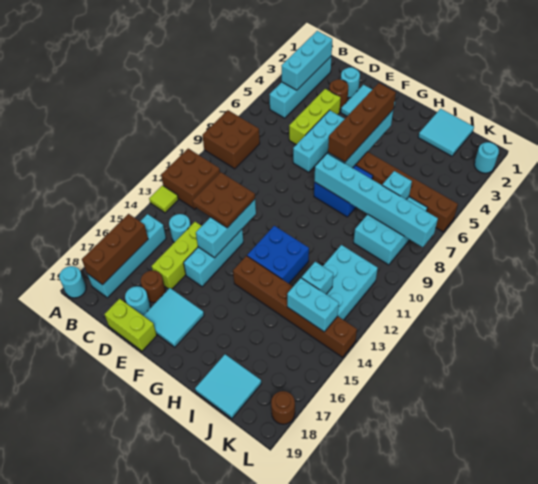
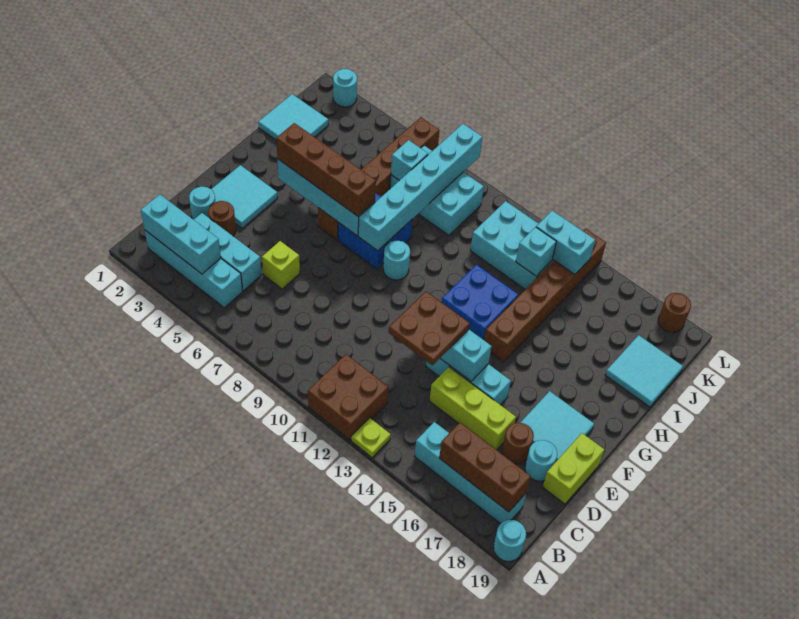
brown 2x2 brick [202,110,260,169] -> none
lime 1x1 tile [149,185,178,213] -> lime 1x1 plate [351,418,391,458]
cyan 1x1 round brick [169,214,191,242] -> cyan 1x1 round brick moved to [383,240,410,280]
lime 1x3 brick [289,89,341,145] -> lime 1x1 brick [262,241,300,289]
cyan 1x3 brick [293,110,344,172] -> cyan 1x3 brick moved to [194,213,261,291]
cyan 1x2 brick [287,278,339,332] -> cyan 1x2 brick turned to [536,211,595,274]

